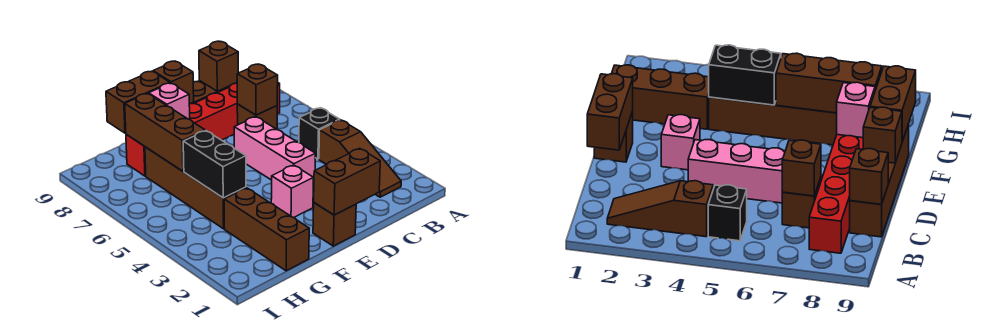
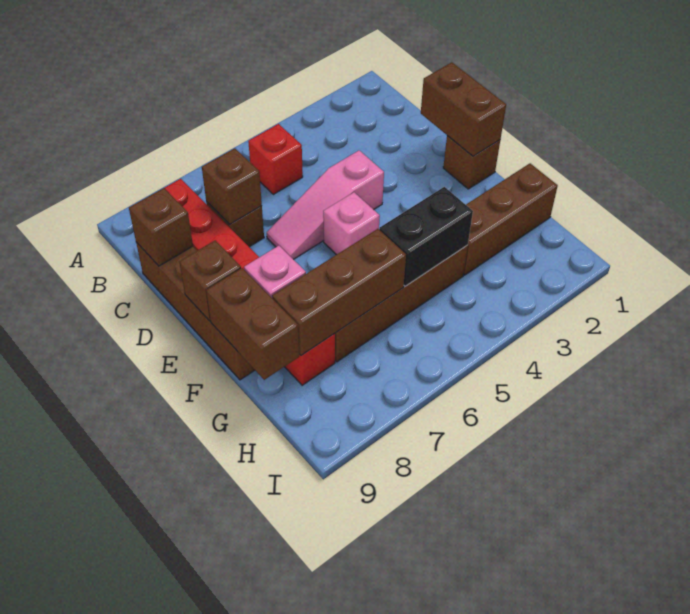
brown 1x3 slope [319,120,401,197] -> none
black 1x1 brick [299,108,340,159] -> red 1x1 brick [248,124,303,194]
pink 1x3 brick [234,117,316,184] -> pink 1x3 slope [267,150,384,259]
pink 1x1 brick [271,165,314,218] -> pink 1x1 brick moved to [323,192,380,255]

